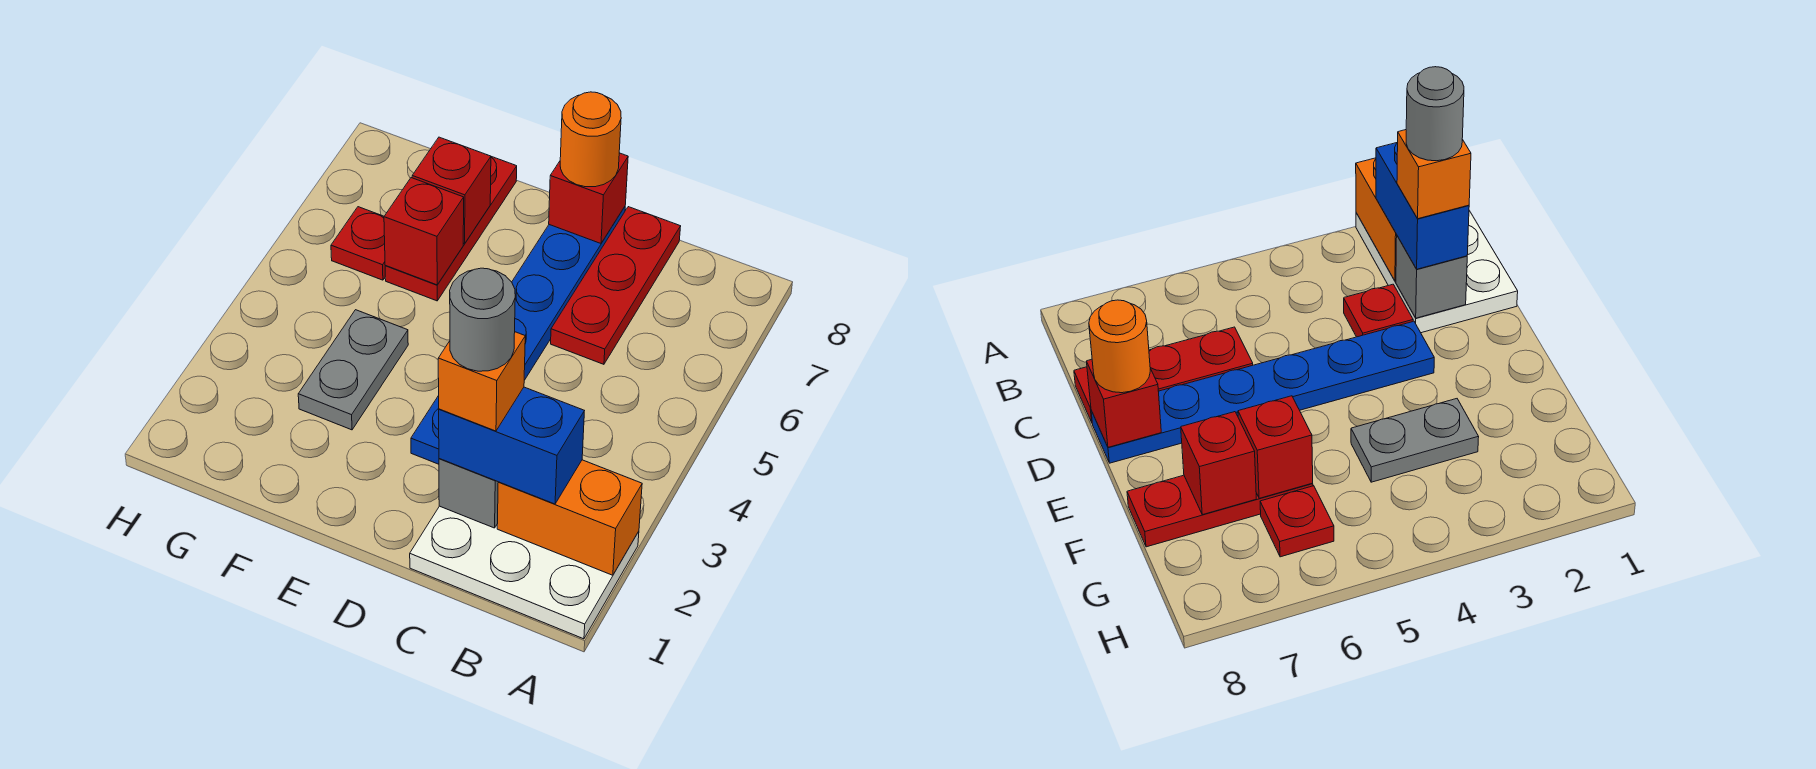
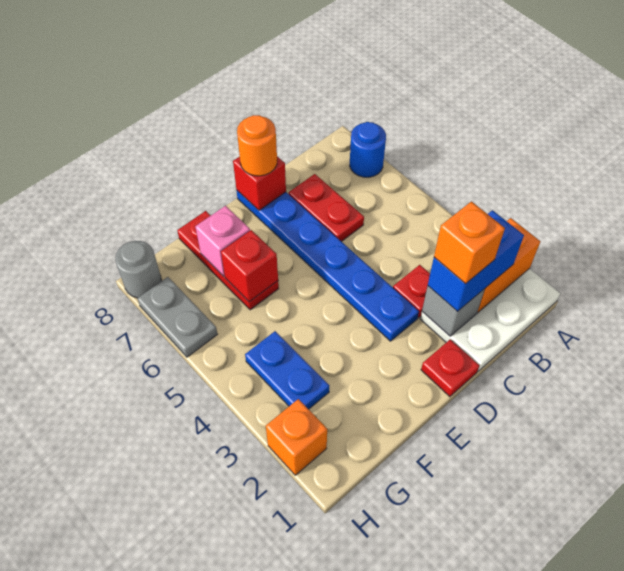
none -> blue 1x1 round brick [350,122,386,177]
grey 1x1 round brick [450,268,515,371] -> grey 1x1 round brick moved to [115,241,162,298]
red 1x3 plate [551,207,681,364] -> red 1x2 plate [289,174,364,242]
grey 1x2 plate [298,310,408,430] -> grey 1x2 plate moved to [137,277,217,357]
red 1x1 brick [412,137,491,244] -> pink 1x1 brick [195,206,250,276]
none -> blue 1x2 plate [245,331,329,409]
red 1x1 plate [331,207,385,280] -> red 1x1 plate moved to [421,339,480,397]
none -> orange 1x1 brick [266,399,327,475]

